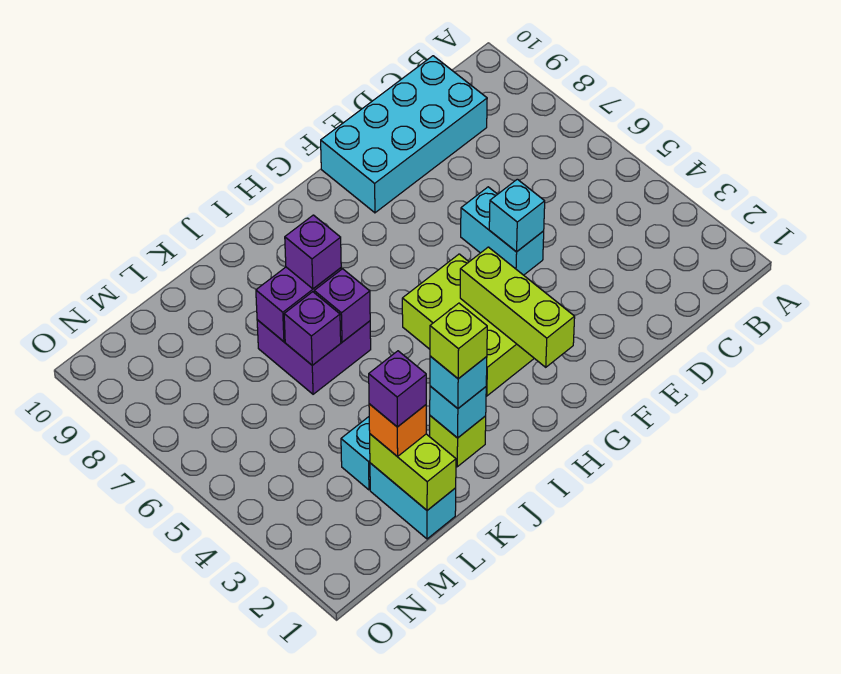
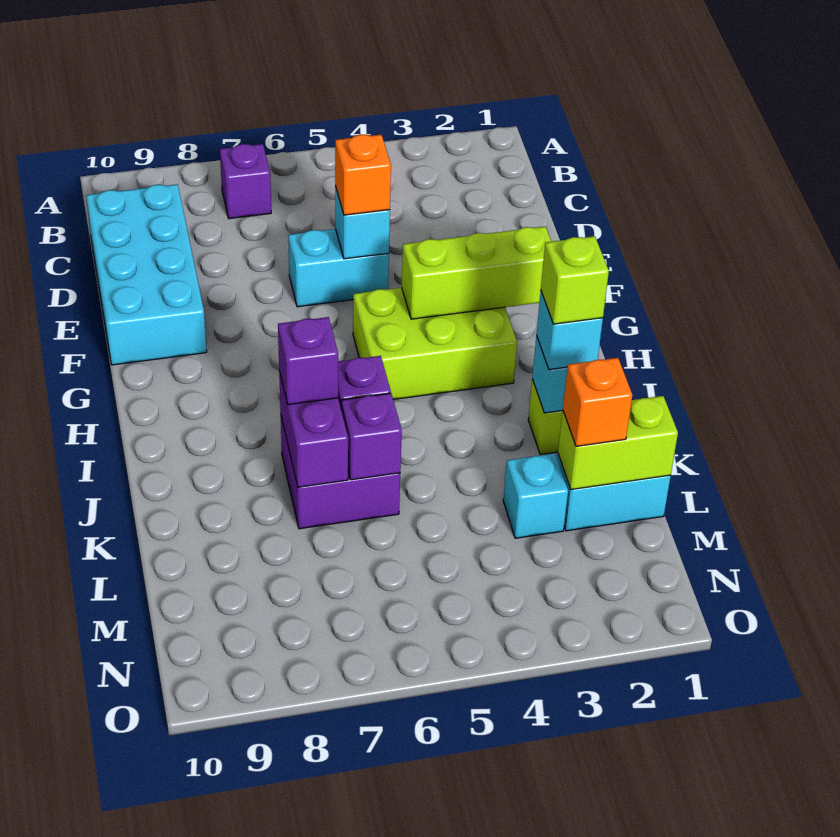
none -> orange 1x1 brick [335,134,391,215]
purple 1x1 brick [369,351,426,427] -> purple 1x1 brick moved to [220,144,271,219]

